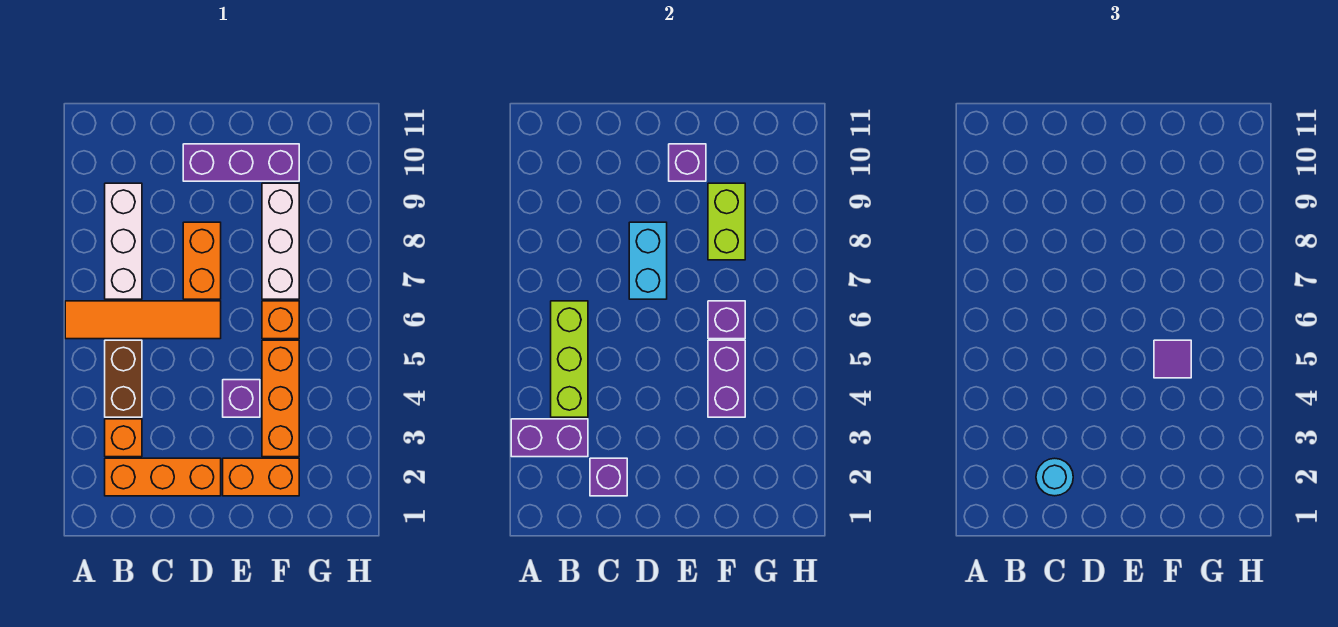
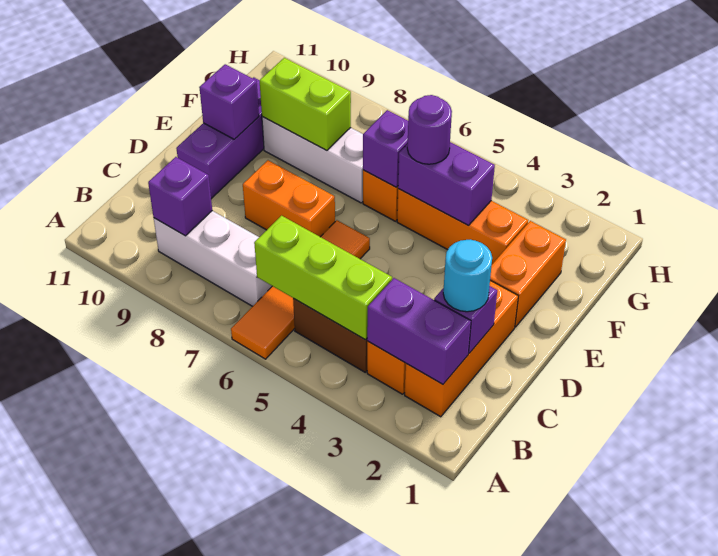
purple 1x2 brick [511,419,588,457] -> purple 1x2 brick turned to [367,278,471,384]
cyan 1x2 brick [629,222,667,299] -> none
purple 1x1 brick [223,380,260,417] -> purple 1x1 brick moved to [148,157,212,236]
purple 1x1 tile [1154,340,1191,378] -> purple 1x1 round brick [407,95,452,164]

